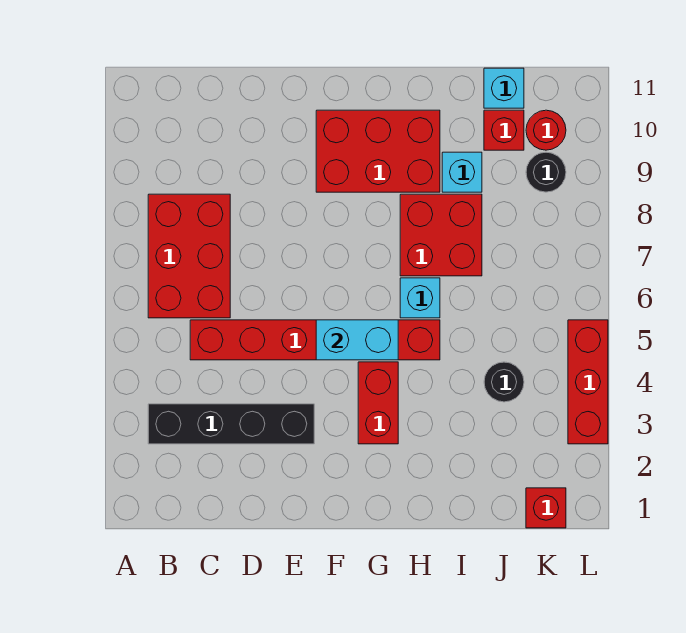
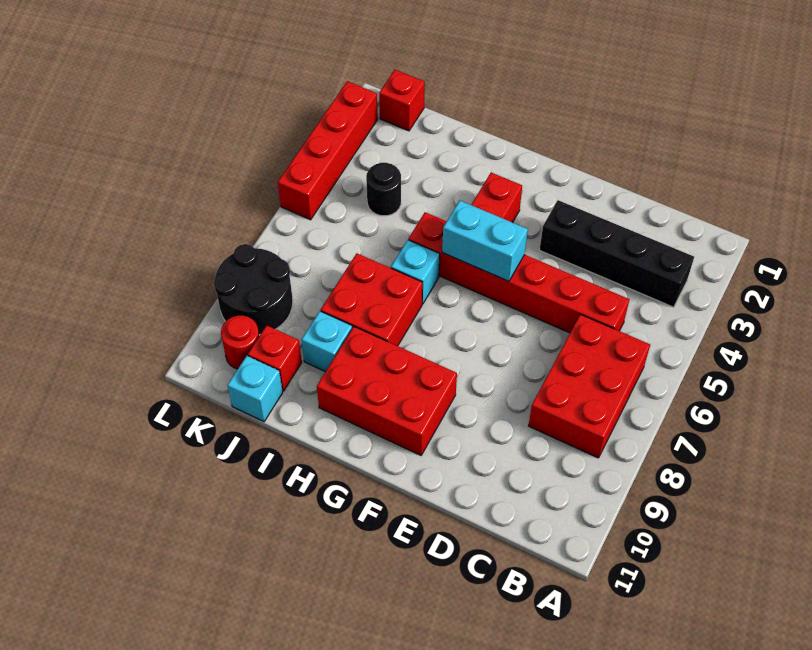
black 1x1 round brick [526,152,566,192] -> black 2x2 round brick [214,244,293,334]
red 1x3 brick [568,320,608,444] -> red 1x4 brick [278,81,378,220]

